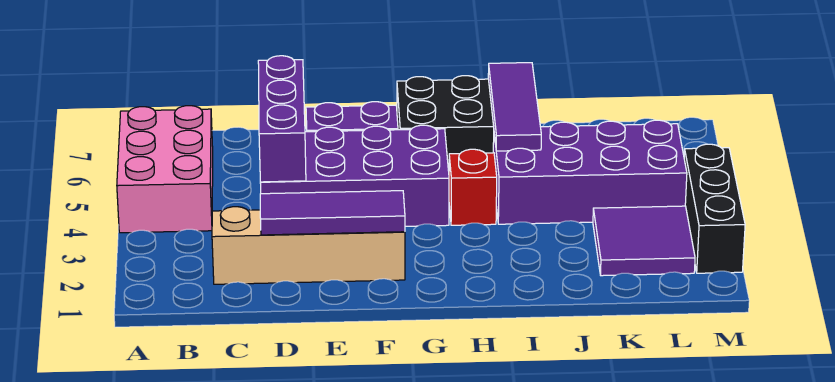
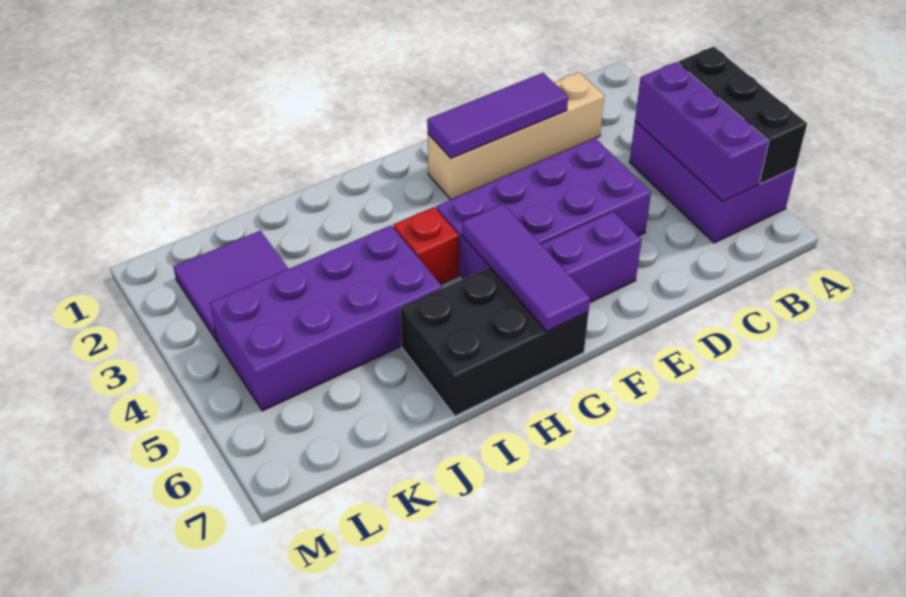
pink 2x3 brick [117,106,213,233] -> purple 2x3 brick [630,121,796,243]
purple 1x3 brick [258,56,306,182] -> purple 1x3 brick moved to [635,62,769,201]
purple 1x3 tile [488,63,541,151] -> purple 1x3 tile moved to [462,204,590,331]
black 1x3 brick [684,144,745,273] -> black 1x3 brick moved to [678,47,807,184]

